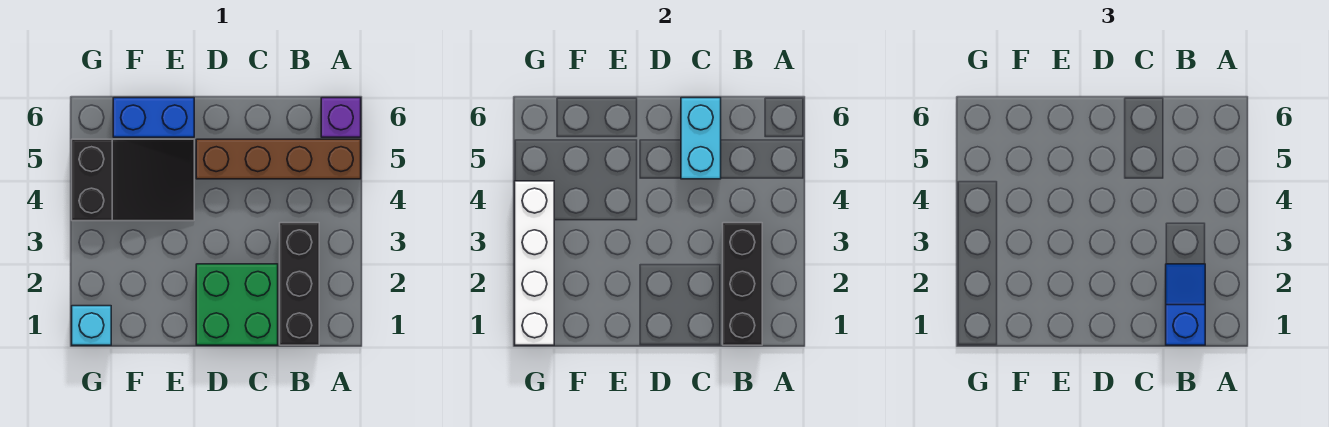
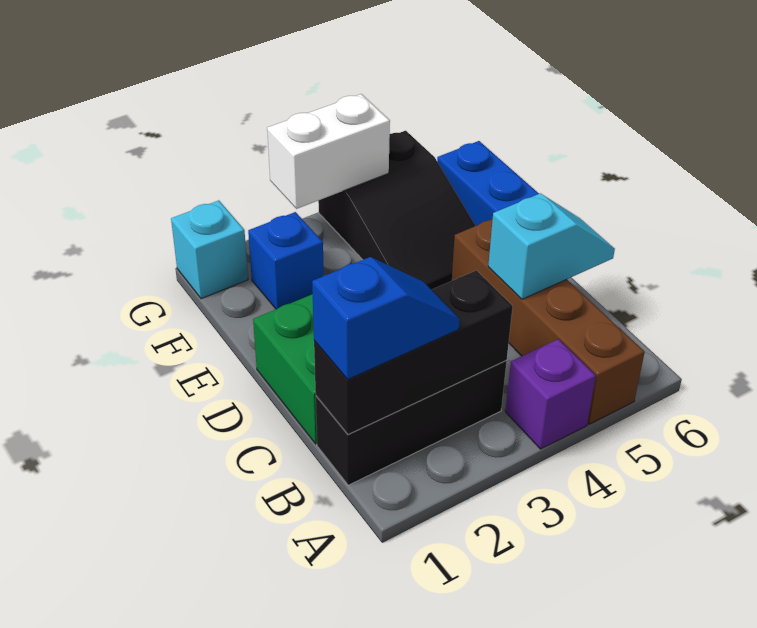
purple 1x1 brick [321,98,361,137] -> purple 1x1 brick moved to [505,339,596,449]
cyan 1x2 brick [681,98,721,179] -> cyan 1x2 slope [488,193,615,299]
none -> blue 1x1 brick [248,212,324,309]
white 1x4 brick [515,181,554,345] -> white 1x2 brick [267,94,390,209]

